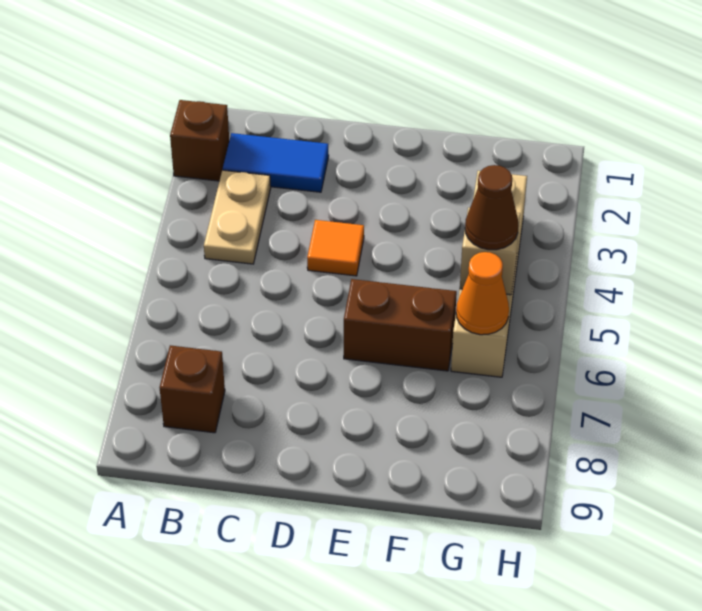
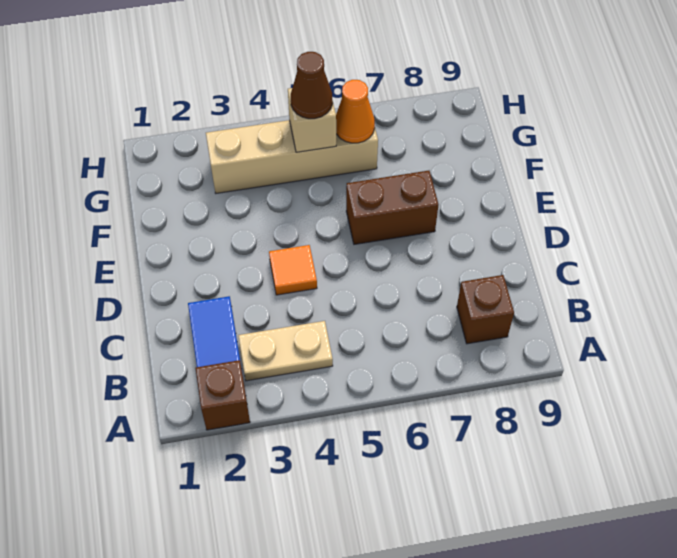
brown 1x2 brick [344,279,457,371] -> brown 1x2 brick turned to [346,171,438,244]

